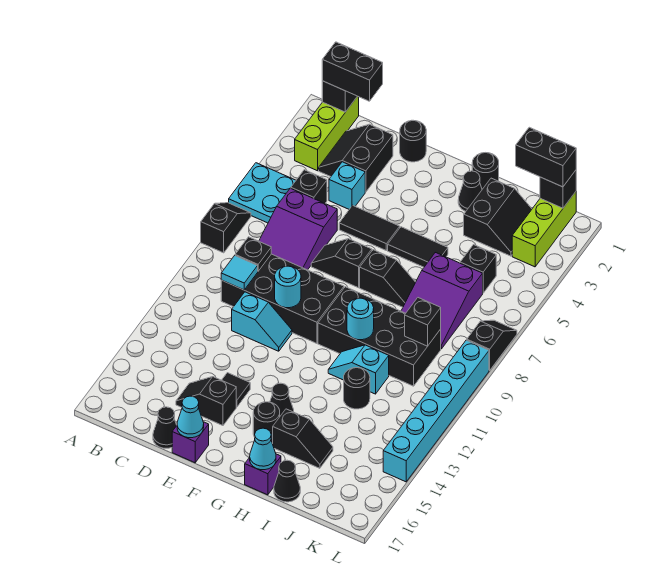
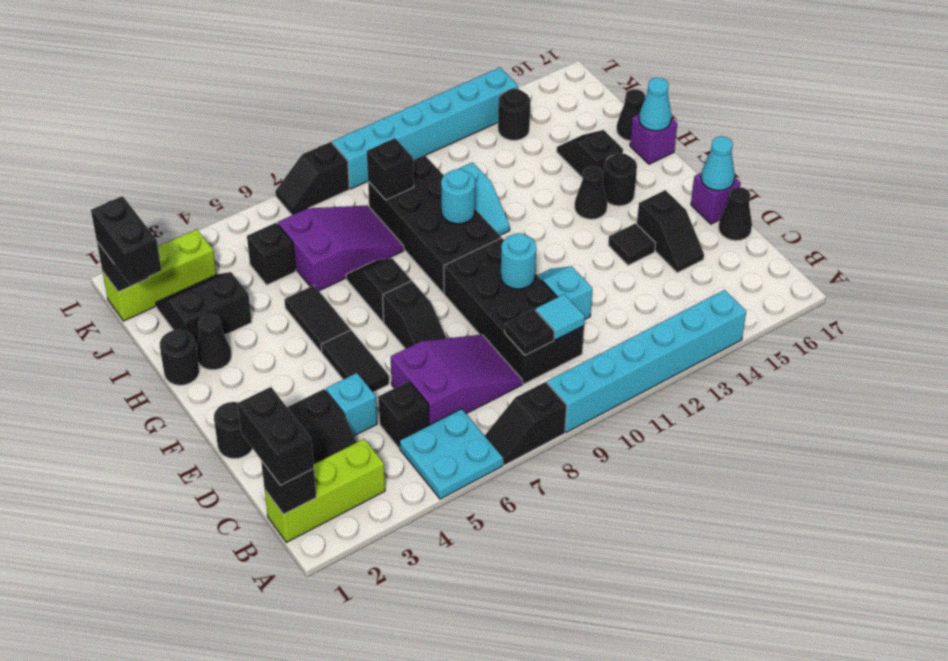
none -> cyan 1x6 brick [547,290,746,432]
black 1x1 round brick [344,368,370,409] -> black 1x1 round brick moved to [498,89,530,140]

